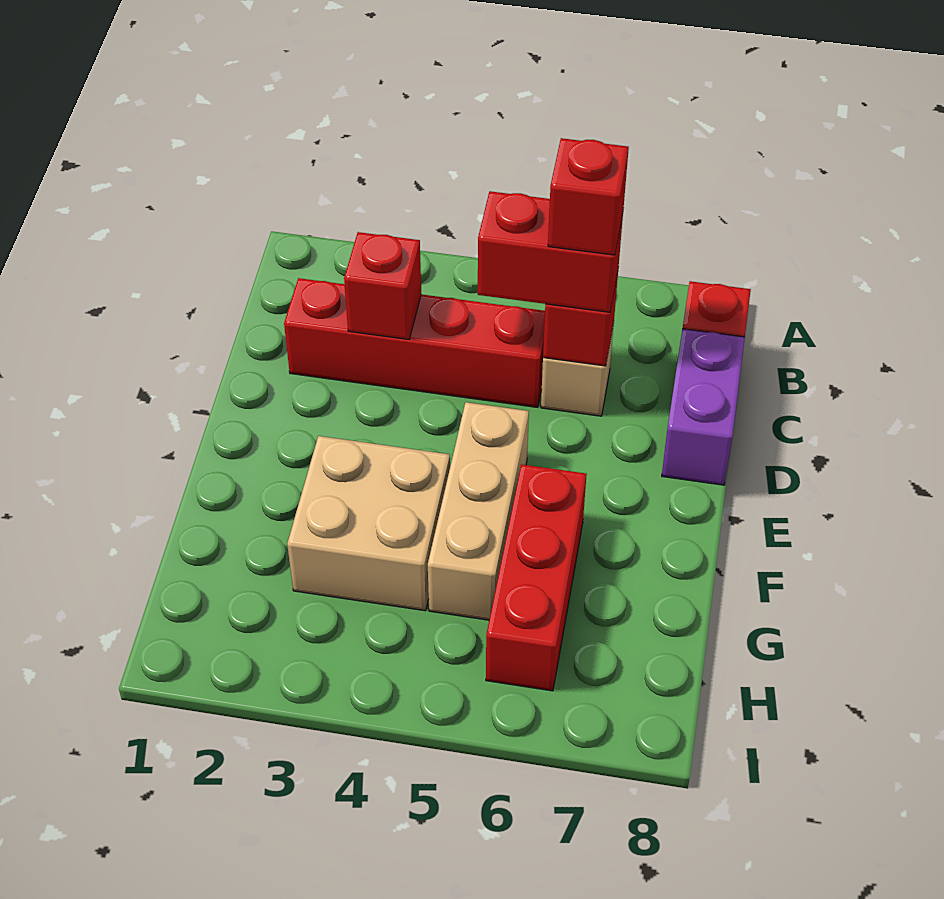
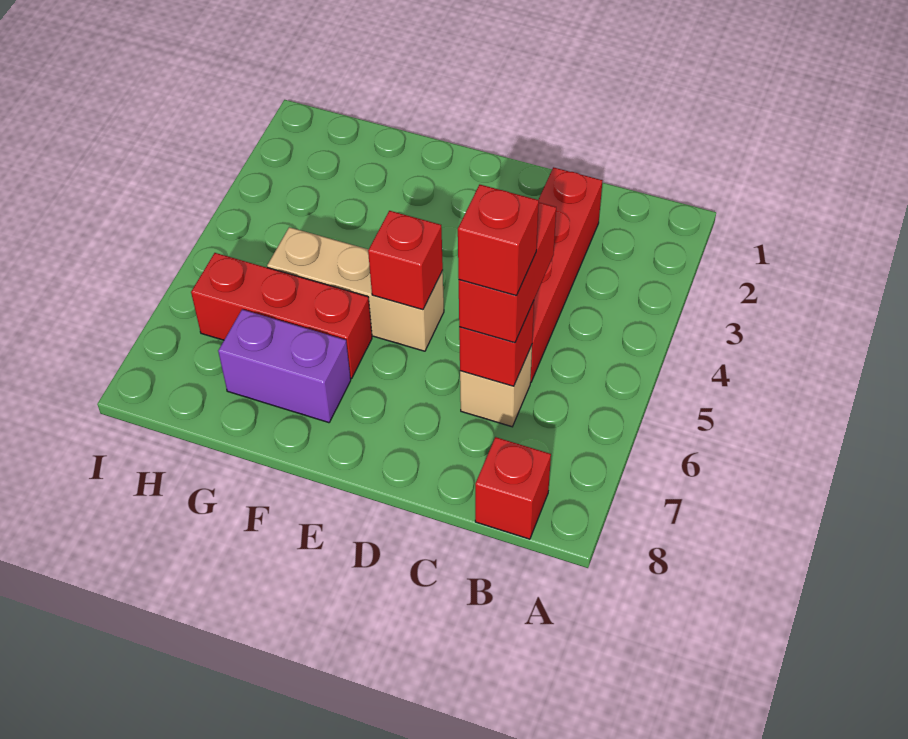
red 1x1 brick [344,232,421,339] -> red 1x1 brick moved to [368,211,443,310]
purple 1x2 brick [662,329,745,485] -> purple 1x2 brick moved to [218,309,351,423]
tan 2x2 brick [287,436,450,611] -> none

